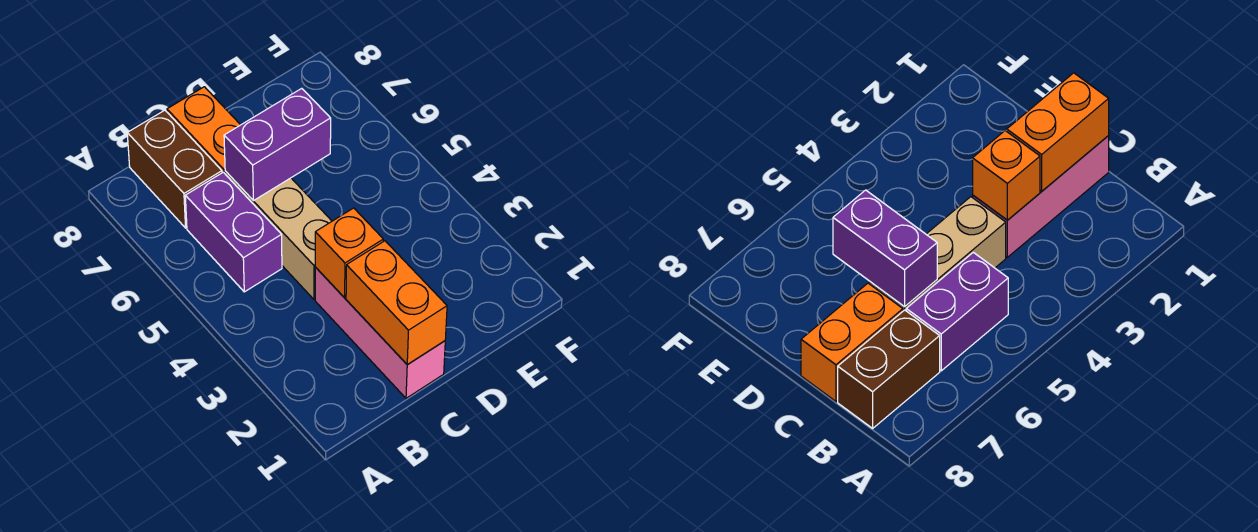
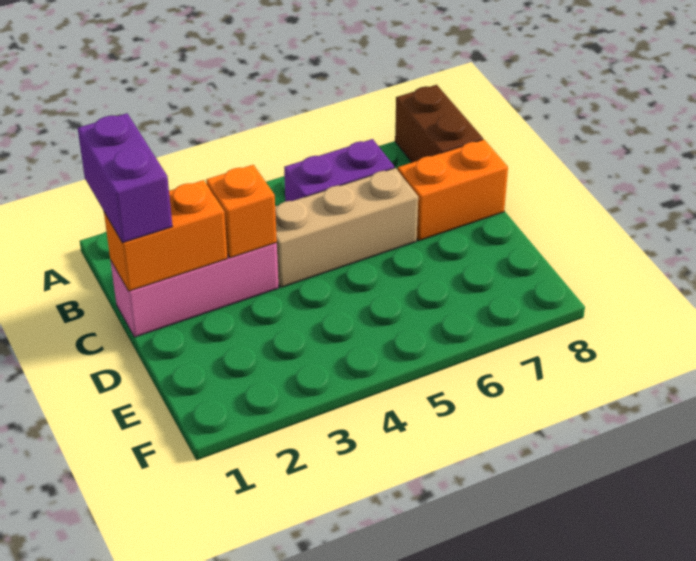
brown 1x2 brick [127,110,222,228] -> brown 1x2 brick turned to [395,85,483,162]
purple 1x2 brick [224,88,331,201] -> purple 1x2 brick moved to [78,113,172,243]

